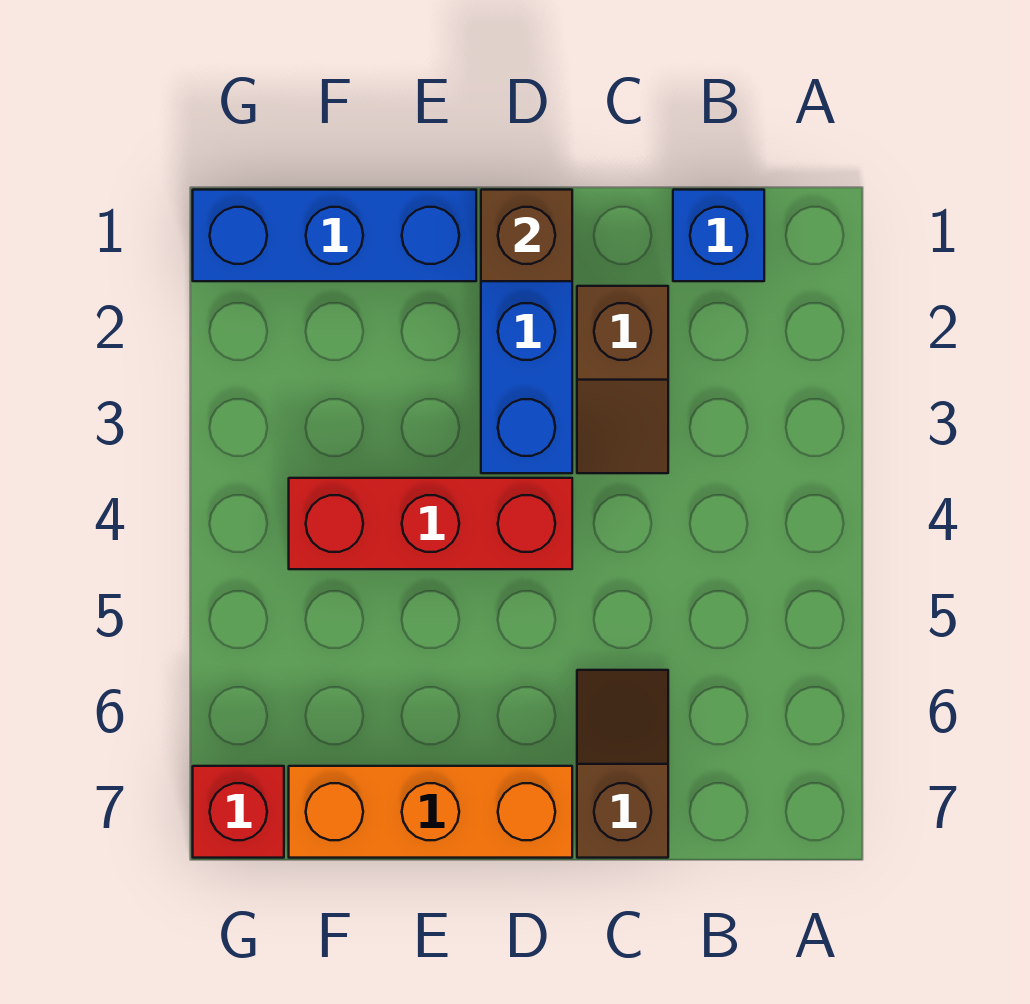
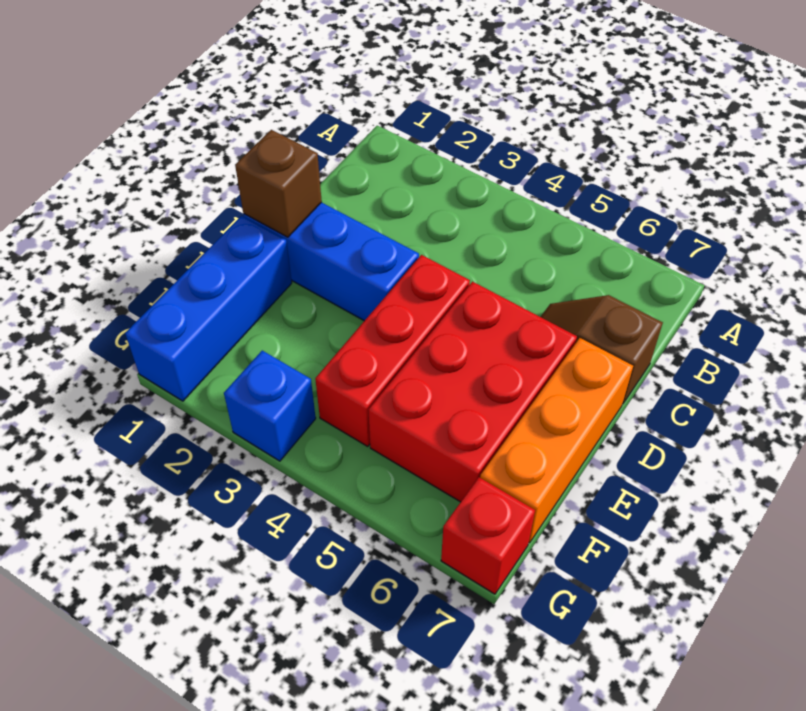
blue 1x1 brick [673,190,764,281] -> blue 1x1 brick moved to [224,351,316,461]
brown 1x2 slope [577,286,668,473] -> none
none -> red 2x3 brick [368,282,577,502]

